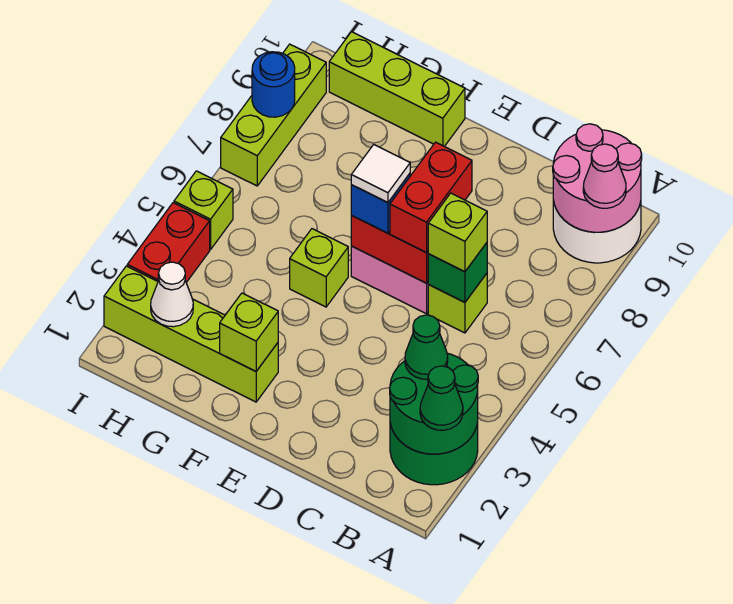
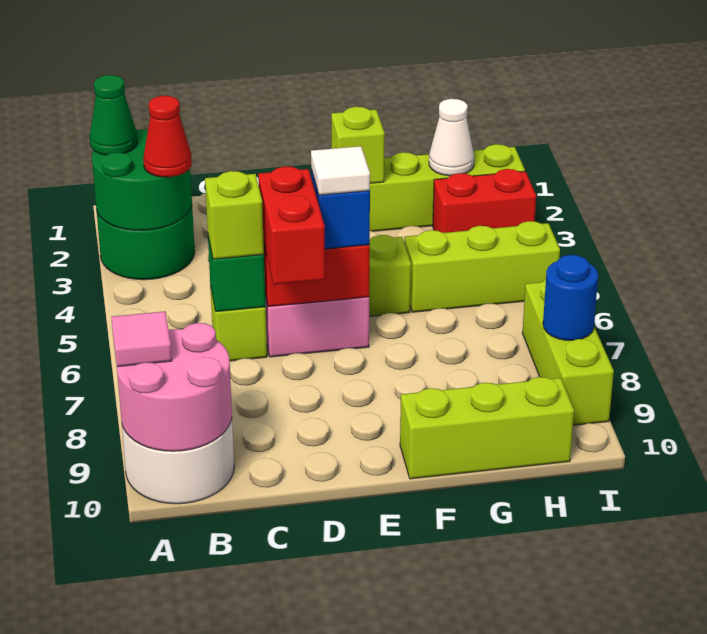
pink 1x1 cone [583,144,626,208] -> pink 1x1 tile [111,311,172,367]
green 1x1 cone [405,315,448,379] -> red 1x1 cone [143,96,192,177]
red 1x2 brick [127,203,210,283] -> red 1x2 brick turned to [433,169,536,233]
lime 1x1 brick [174,171,233,249] -> lime 1x3 brick [404,221,560,312]

